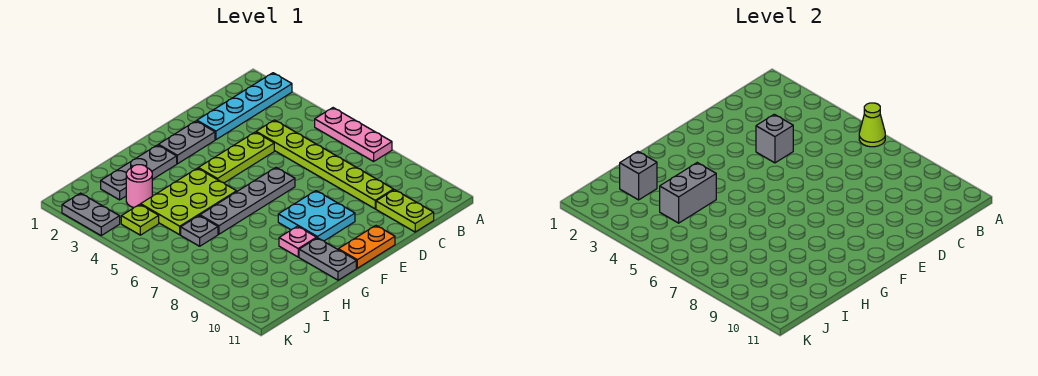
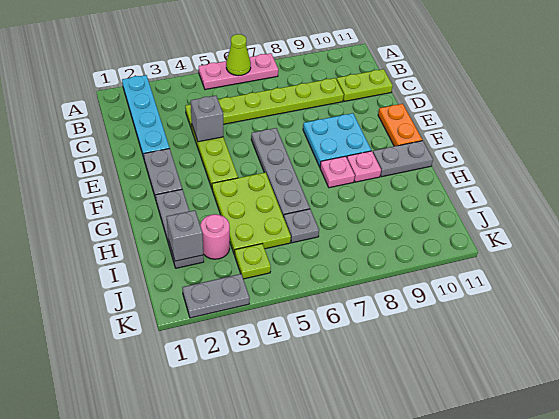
none -> pink 1x1 plate [320,156,355,188]
grey 1x2 brick [660,163,716,223] -> none

